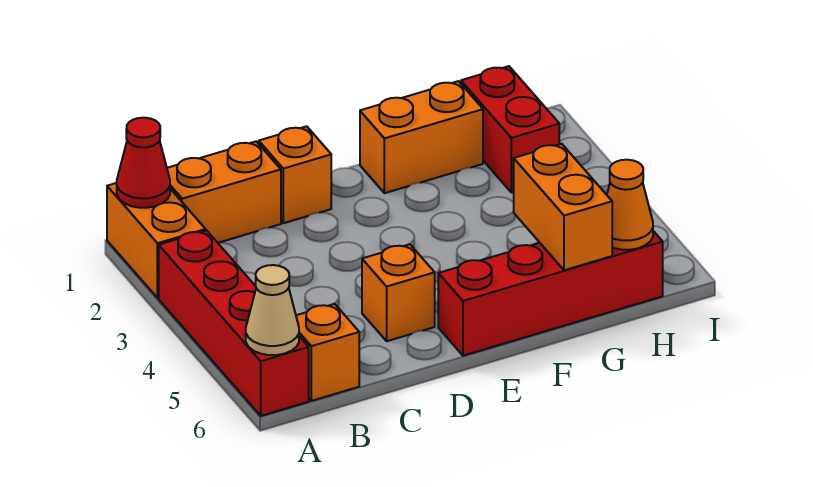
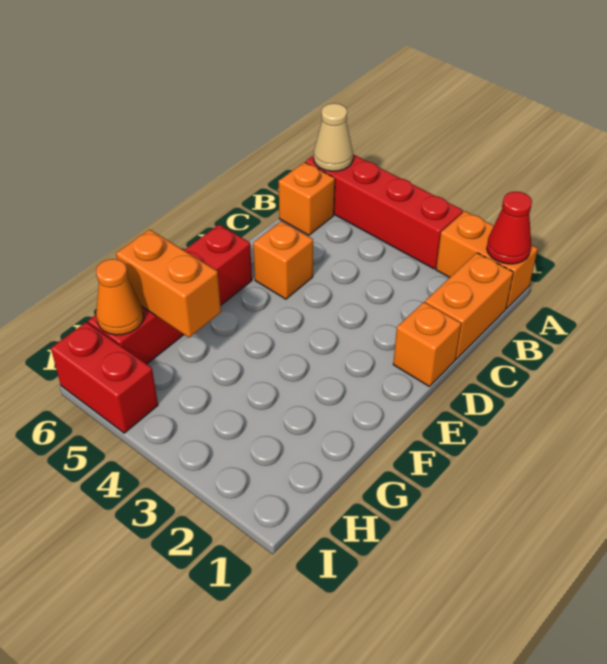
orange 1x2 brick [360,81,483,193] -> none
red 1x2 brick [461,66,559,193] -> red 1x2 brick moved to [51,322,158,433]

